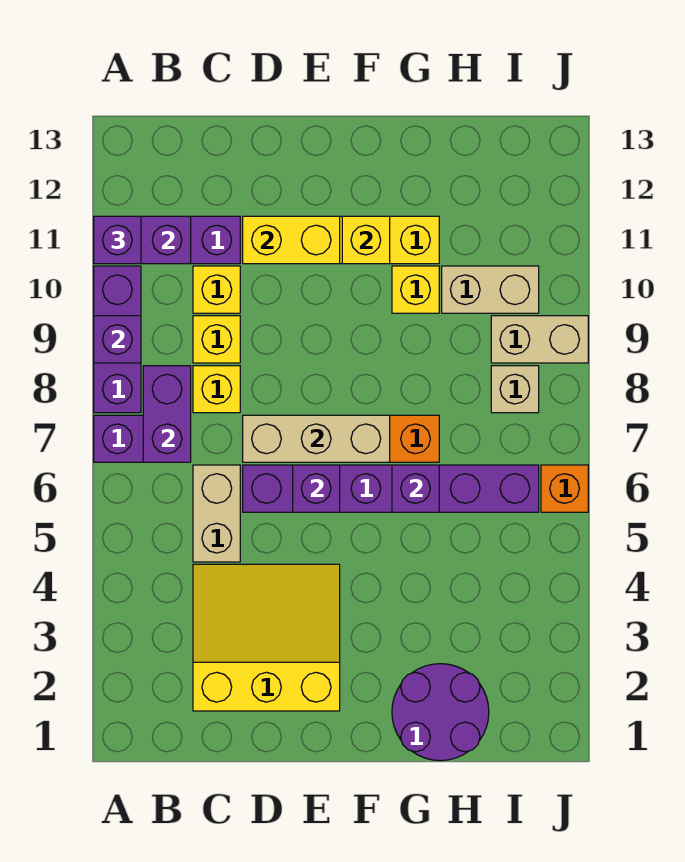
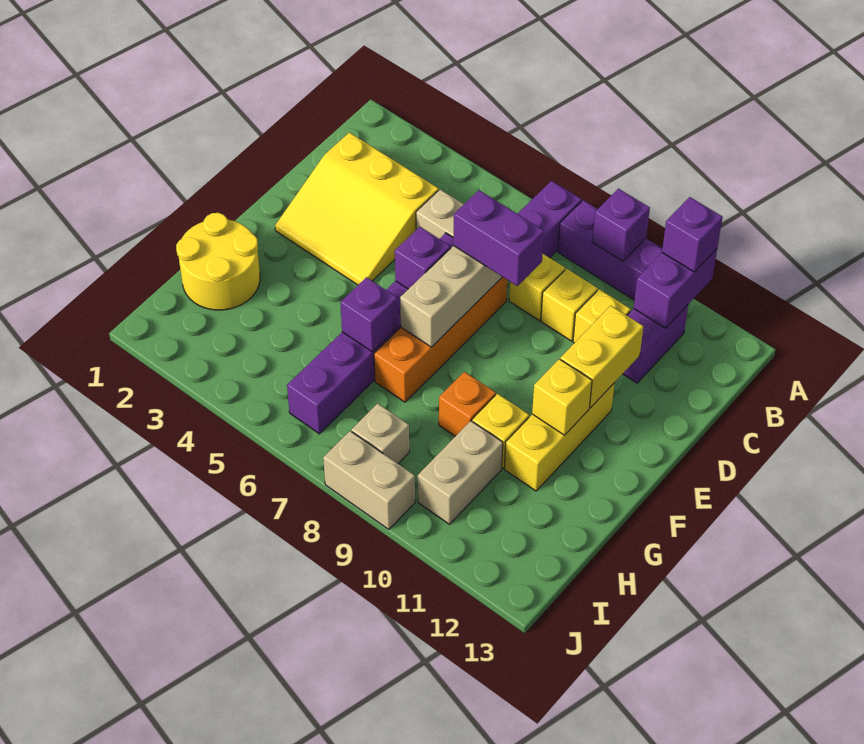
purple 1x2 brick [143,366,191,462] -> purple 1x2 brick moved to [453,190,544,286]
yellow 3x3 slope [193,564,340,711] -> yellow 3x3 slope turned to [275,132,439,285]
purple 2x2 round brick [392,664,489,761] -> yellow 2x2 round brick [176,213,260,310]
tan 1x2 brick [491,316,588,363] -> tan 1x2 brick turned to [323,431,415,529]
orange 1x1 brick [541,465,588,512] -> orange 1x1 brick moved to [439,372,496,436]

